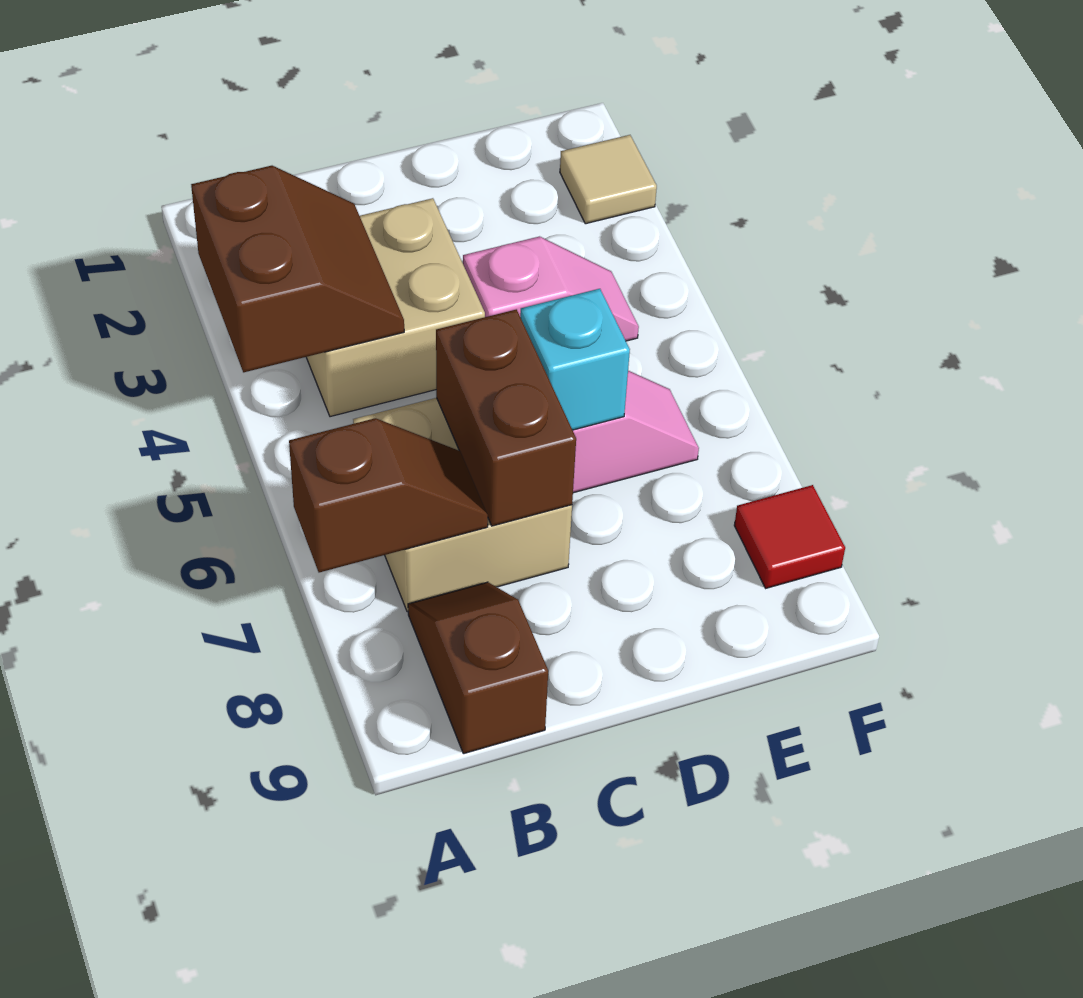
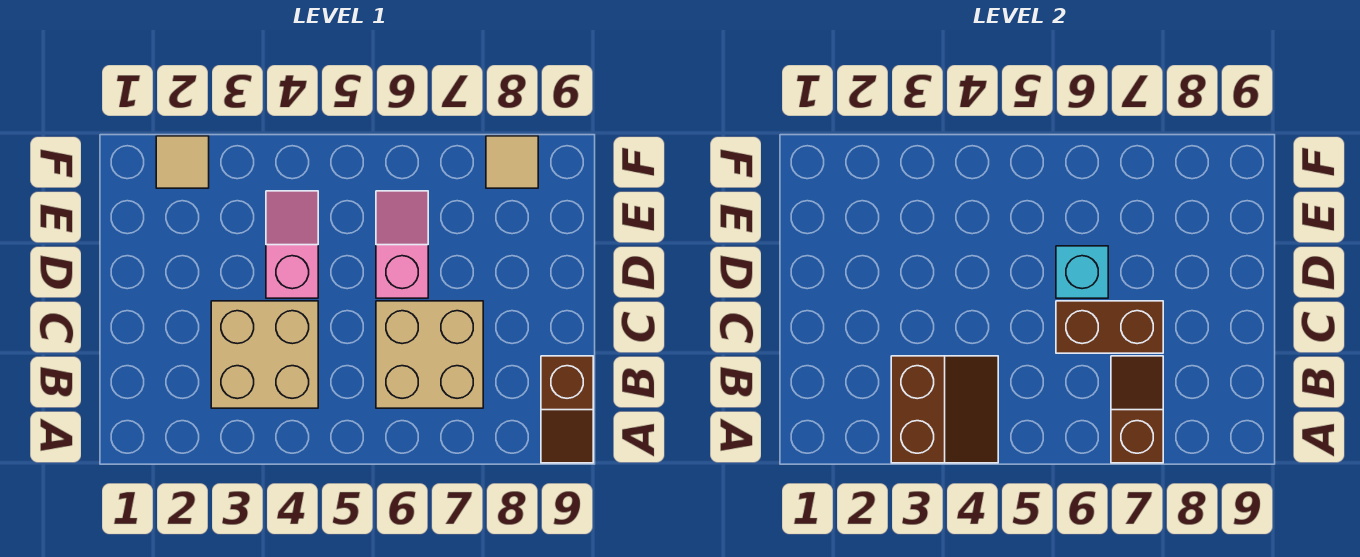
brown 2x2 slope [191,166,404,372] -> brown 2x2 slope turned to [891,356,998,463]
brown 1x2 slope [408,582,548,754] -> brown 1x2 slope turned to [541,356,593,463]
red 1x1 tile [734,485,845,588] -> tan 1x1 tile [486,136,538,188]

